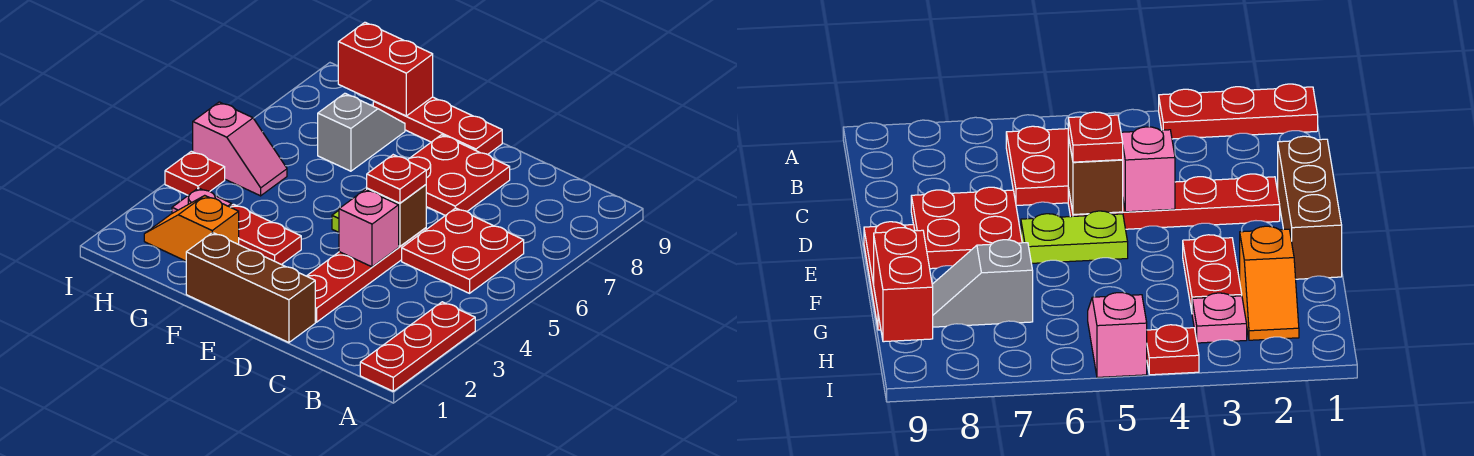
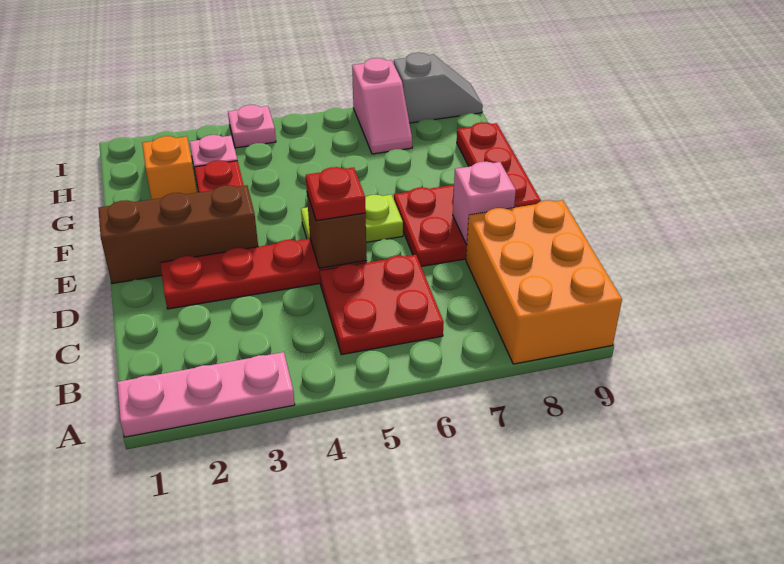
red 1x3 plate [360,302,475,391] -> pink 1x3 plate [117,352,295,437]
none -> orange 2x3 brick [466,200,622,364]
brown 1x3 brick [186,233,315,343] -> brown 1x3 brick turned to [98,185,258,284]
pink 1x1 brick [339,189,399,267] -> pink 1x1 brick moved to [453,162,516,244]
grey 1x2 slope [318,93,405,171] -> grey 1x2 slope moved to [394,53,483,123]
red 1x2 brick [338,22,433,116] -> none
pink 1x2 slope [193,102,287,196] -> pink 1x2 slope moved to [352,58,412,154]
red 1x1 plate [165,151,225,195] -> pink 1x1 plate [228,105,276,148]

